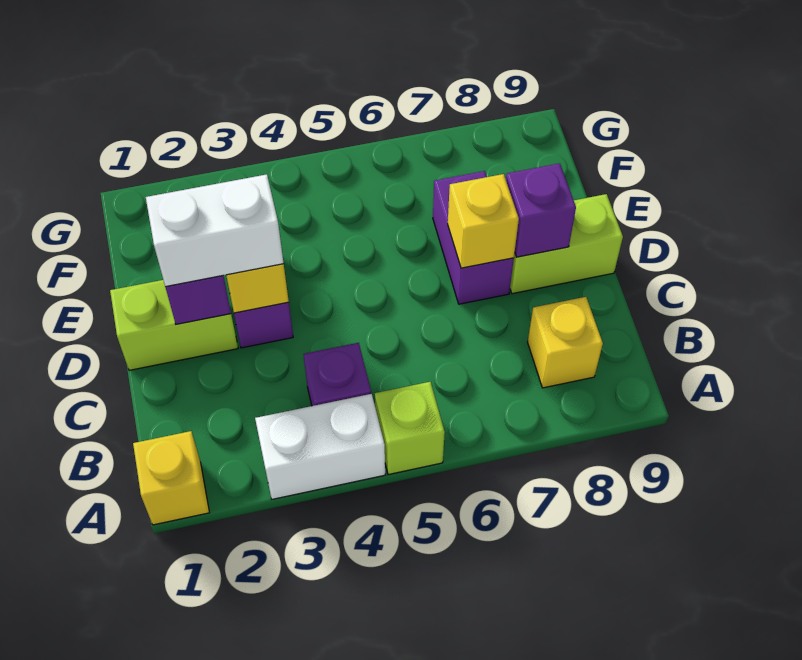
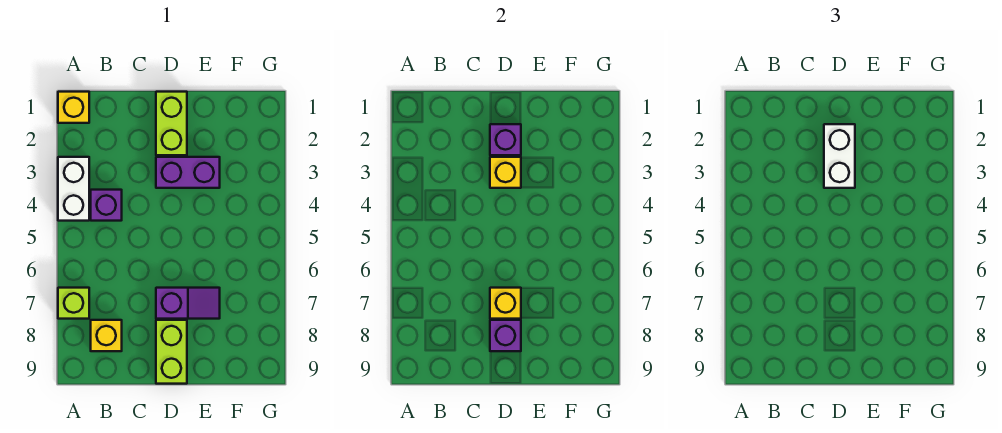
lime 1x1 brick [375,382,445,475] -> lime 1x1 brick moved to [58,288,89,319]
purple 1x2 brick [433,171,514,304] -> purple 1x2 slope [156,288,220,319]

